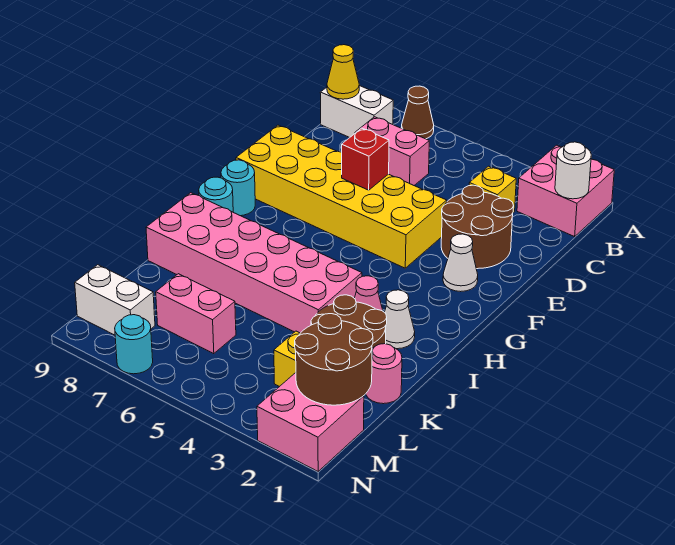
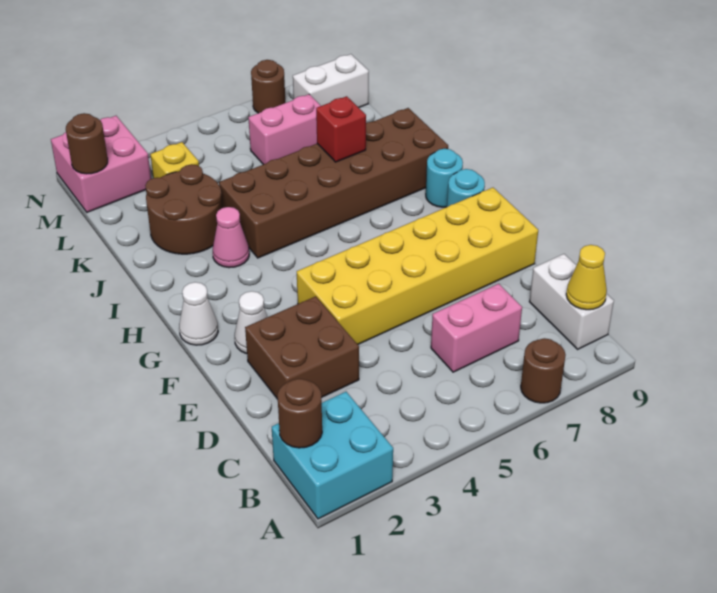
pink 2x2 brick [517,145,614,237] -> cyan 2x2 brick [272,392,393,519]
brown 1x1 cone [401,86,434,139] -> brown 1x1 round brick [521,338,566,403]
white 1x1 round brick [555,142,591,199] -> brown 1x1 round brick [277,379,322,448]
white 1x2 brick [320,86,393,138] -> white 1x2 brick turned to [529,254,614,349]
yellow 1x1 brick [469,166,516,213] -> none
brown 2x2 round brick [441,185,514,269] -> brown 2x2 brick [245,296,359,399]
red 1x1 brick [342,128,389,190] -> red 1x1 brick moved to [316,96,366,162]
white 1x1 cone [385,290,415,349] -> white 1x1 cone moved to [179,282,218,345]
pink 2x6 brick [146,193,362,333] -> brown 2x6 brick [219,108,448,258]
pink 1x1 round brick [366,344,402,404] -> none
brown 2x2 round brick [295,314,373,405] -> brown 1x1 round brick [66,113,108,174]
cyan 1x1 round brick [115,315,153,374] -> brown 1x1 round brick [251,60,285,113]

